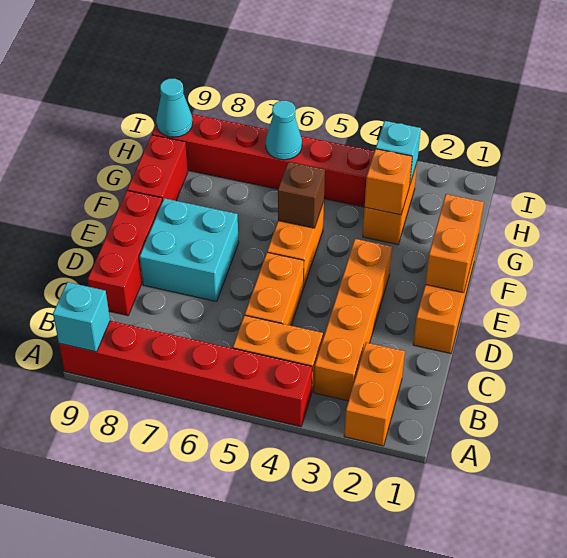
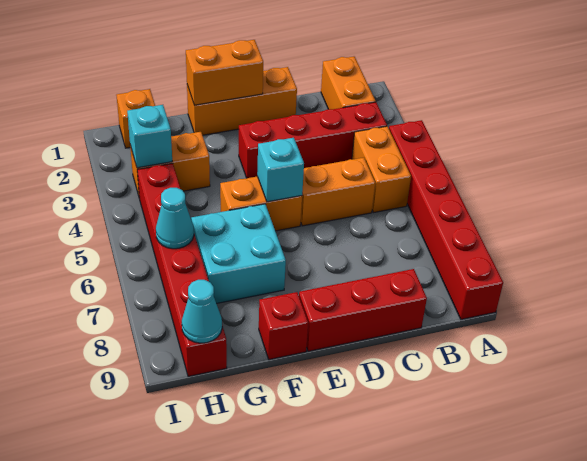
orange 1x2 brick [344,343,405,446] -> orange 1x2 brick turned to [321,57,376,109]
cyan 1x1 brick [53,282,110,352] -> cyan 1x1 brick moved to [257,138,304,202]
orange 1x4 brick [314,239,392,401] -> red 1x4 brick [239,102,387,178]
cyan 2x2 brick [140,198,239,302] -> cyan 2x2 brick moved to [191,204,286,304]
brown 1x1 brick [278,162,325,228] -> none
red 1x2 brick [127,135,188,201] -> red 1x1 brick [259,292,308,360]
orange 1x1 brick [365,149,412,215] -> orange 1x1 brick moved to [117,89,155,148]

